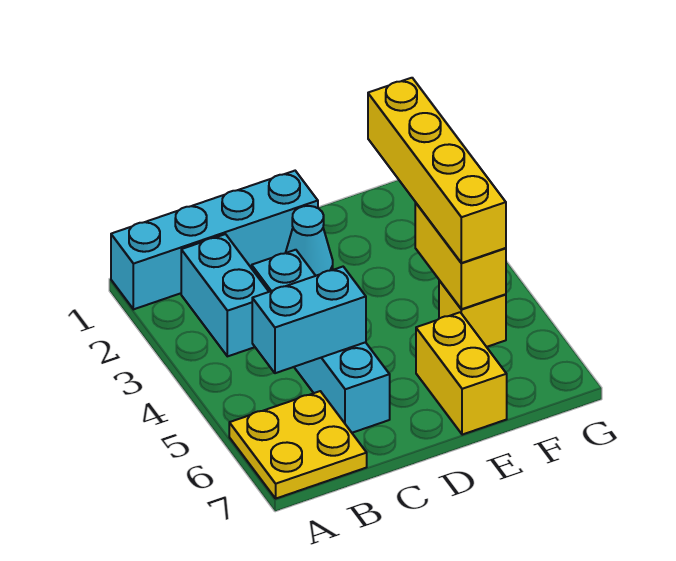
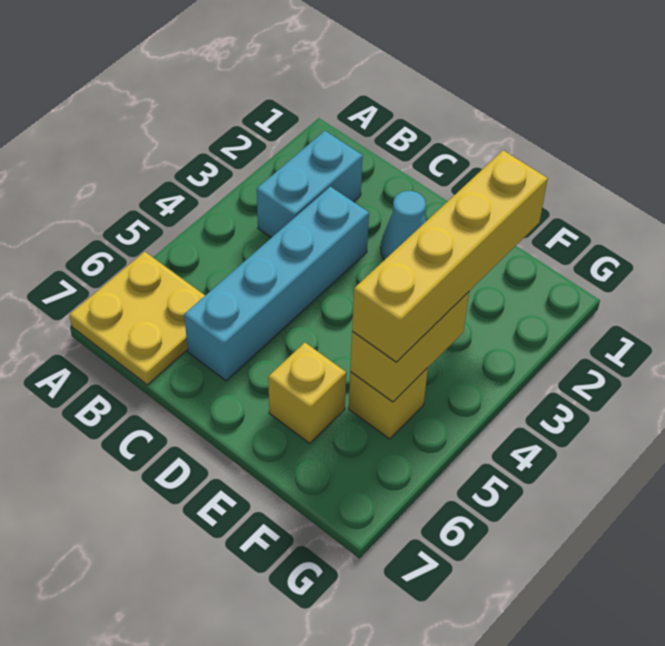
cyan 1x4 brick [111,171,318,309] -> none
cyan 1x2 brick [252,267,366,373] -> none
yellow 1x2 brick [416,312,507,435] -> yellow 1x1 brick [268,343,346,443]

